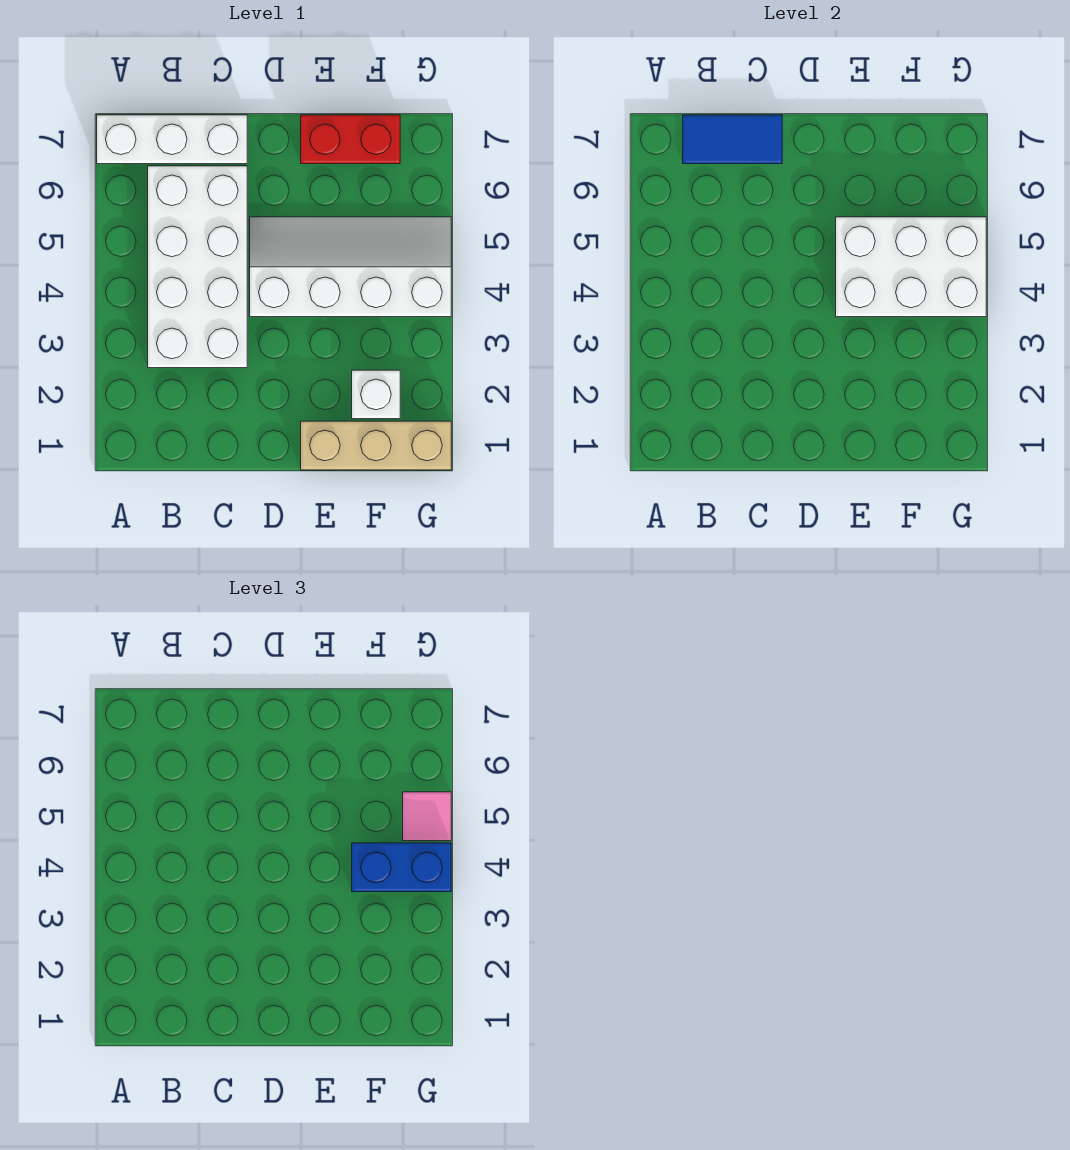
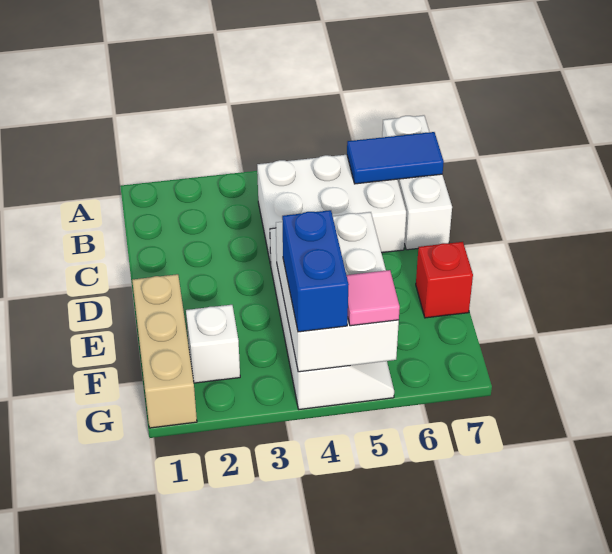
white 2x4 brick [148,166,247,368] -> white 2x3 brick [257,155,406,265]
blue 1x2 tile [683,115,782,164] -> blue 1x2 tile turned to [347,132,444,184]
red 1x2 brick [301,115,400,164] -> red 1x1 brick [416,242,473,318]

